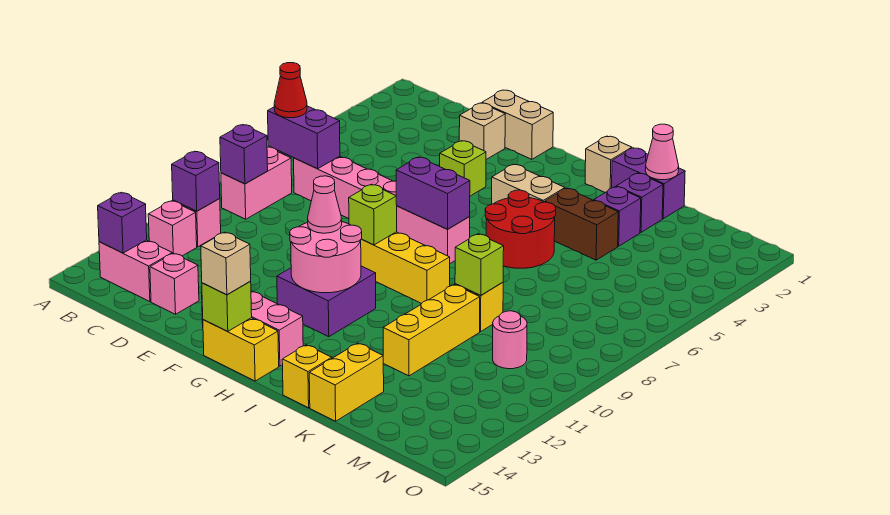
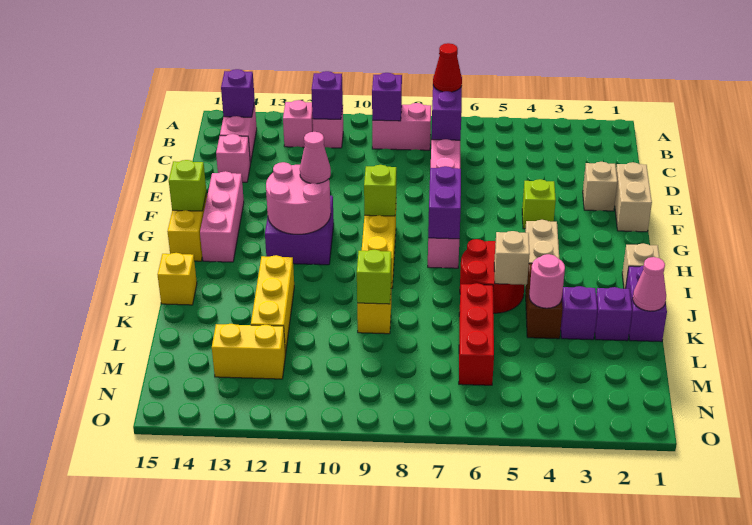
tan 1x1 brick [201,232,251,295] -> tan 1x1 brick moved to [494,231,530,285]
none -> red 1x3 brick [459,283,494,385]
yellow 1x3 brick [383,285,480,376] -> yellow 1x3 brick turned to [251,255,294,354]
yellow 1x2 brick [309,343,384,421] -> yellow 1x2 brick moved to [212,324,285,379]
pink 1x1 round brick [493,311,527,369] -> pink 1x1 round brick moved to [529,254,565,308]

